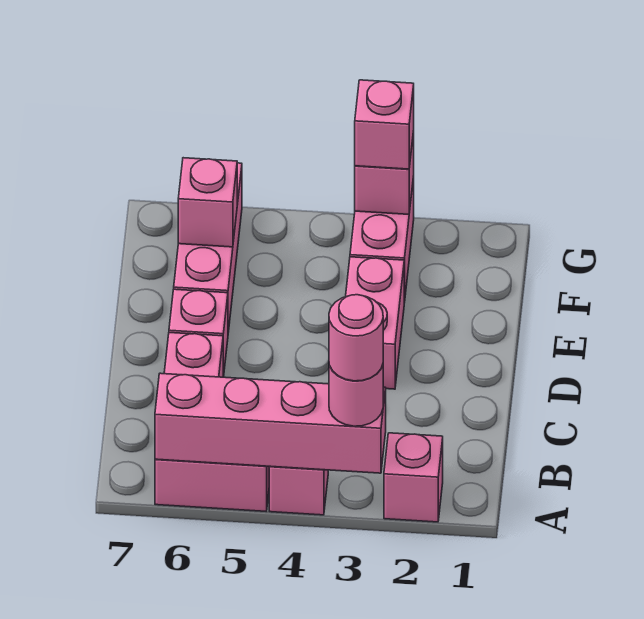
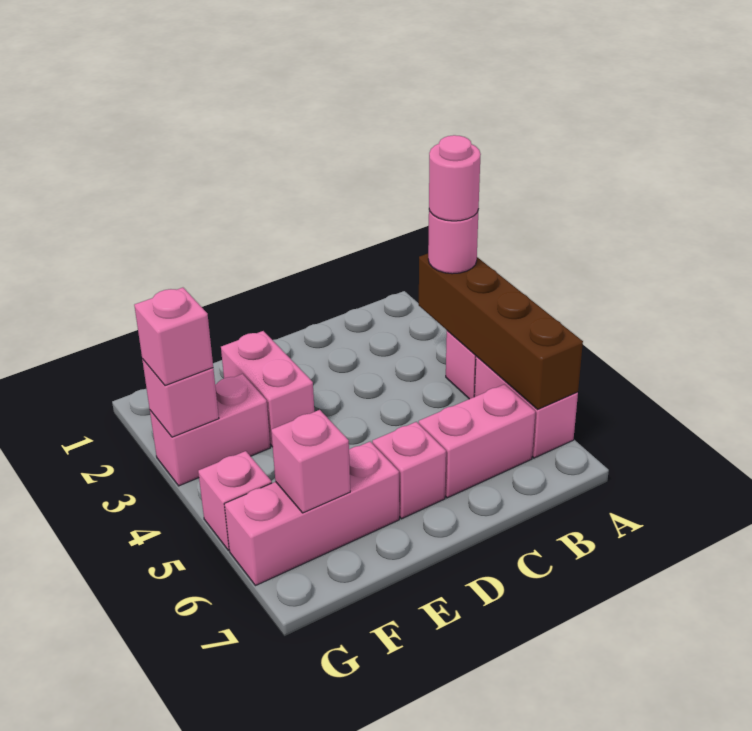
pink 1x1 brick [384,433,443,522] -> pink 1x1 brick moved to [198,451,272,551]
pink 1x4 brick [155,373,386,473] -> brown 1x4 brick [419,254,583,409]
pink 1x2 brick [346,257,404,389] -> pink 1x2 brick turned to [221,331,314,447]

